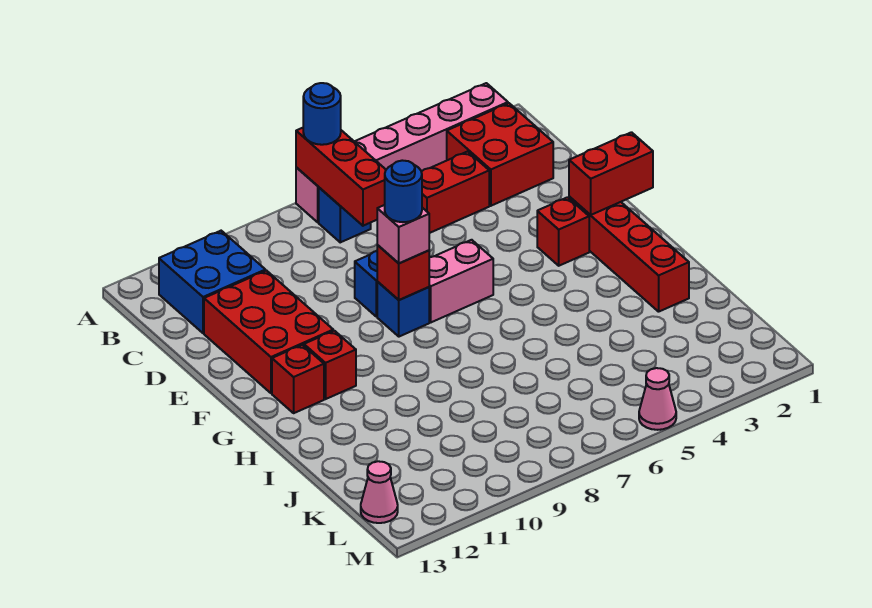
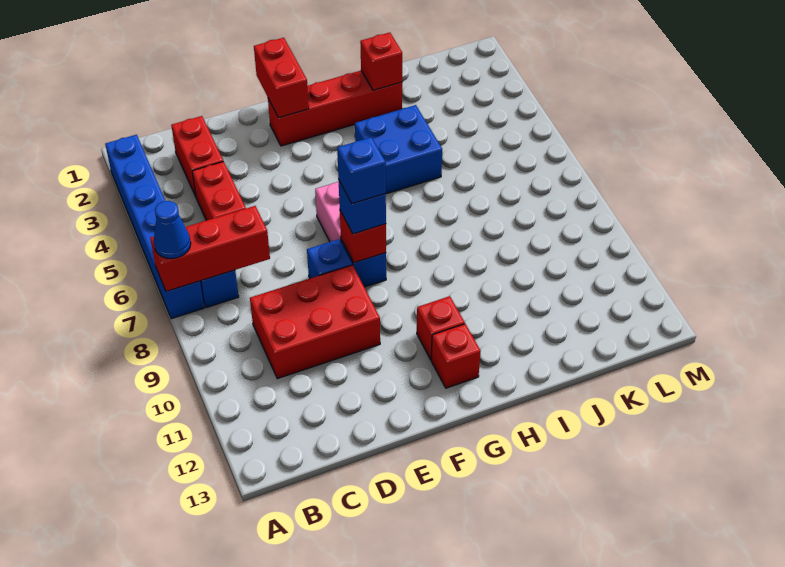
pink 1x6 brick [296,83,508,222] -> blue 1x6 brick [105,135,204,319]
blue 1x1 round brick [303,83,341,145] -> blue 1x1 cone [154,201,191,259]
red 2x2 brick [447,103,553,206] -> red 1x2 brick [171,116,223,196]
blue 2x2 brick [159,231,265,333] -> blue 2x2 brick moved to [355,105,442,194]
red 2x3 brick [204,271,333,393] -> red 2x3 brick moved to [250,265,380,379]
red 1x1 brick [537,197,589,266] -> red 1x1 brick moved to [360,33,402,90]
pink 1x1 brick [377,205,429,263] -> blue 1x1 brick [339,181,386,234]
blue 1x1 round brick [385,160,422,222] -> blue 1x1 brick [337,137,386,204]
pink 1x1 cone [361,461,398,523] -> none
pink 1x1 cone [639,368,676,430] -> none

